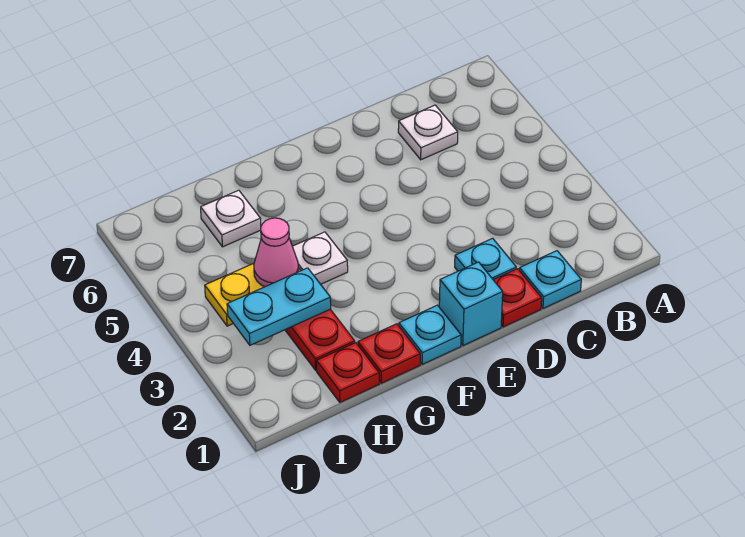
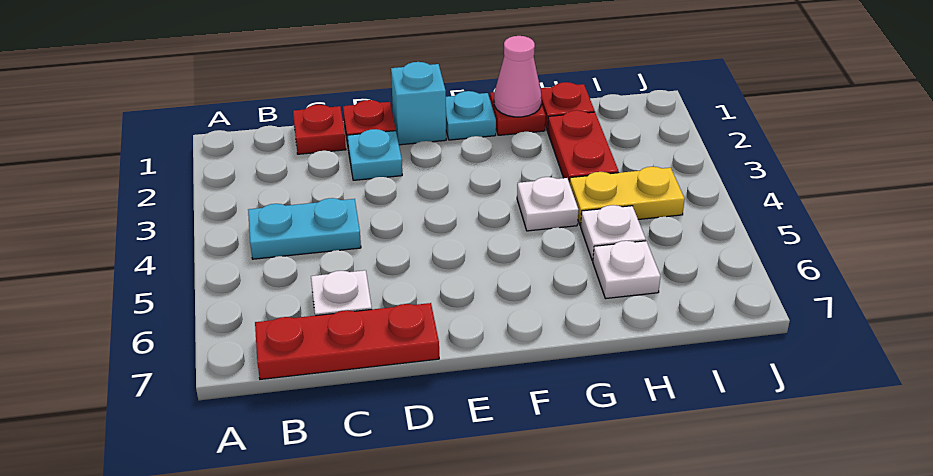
none -> red 1x3 plate [255,303,439,379]
cyan 1x1 plate [519,251,581,308] -> red 1x1 plate [293,105,346,154]
cyan 1x2 plate [227,268,331,345] -> cyan 1x2 plate moved to [248,198,361,259]
pink 1x1 cone [254,218,298,287] -> pink 1x1 cone moved to [494,36,541,117]
none -> white 1x1 plate [581,205,646,261]

